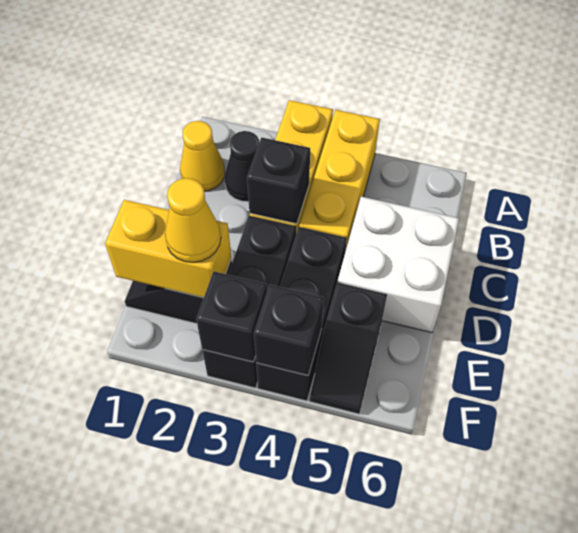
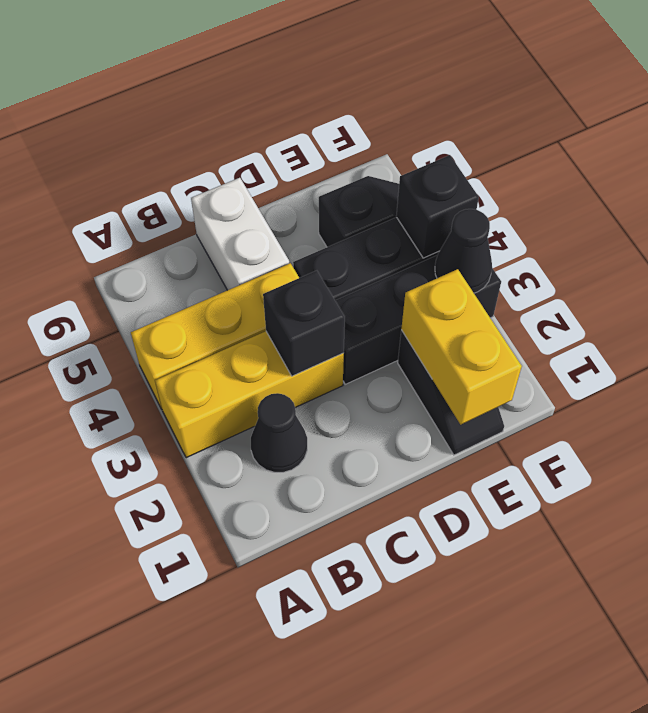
yellow 1x1 cone [180,121,225,191] -> none
white 2x2 brick [338,197,459,333] -> white 1x2 brick [191,178,289,290]
yellow 1x1 cone [165,178,221,262] -> none
black 1x1 brick [196,271,267,362] -> black 1x1 cone [435,209,492,293]

